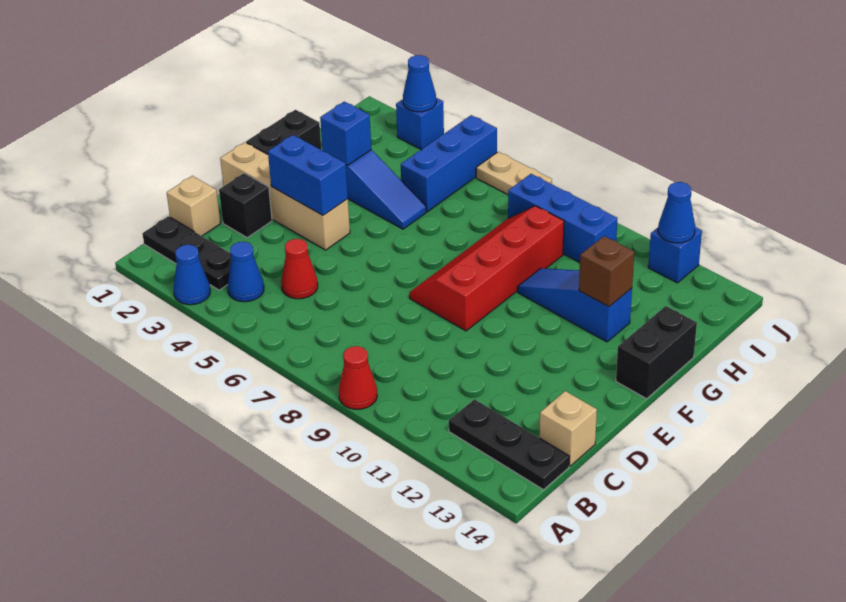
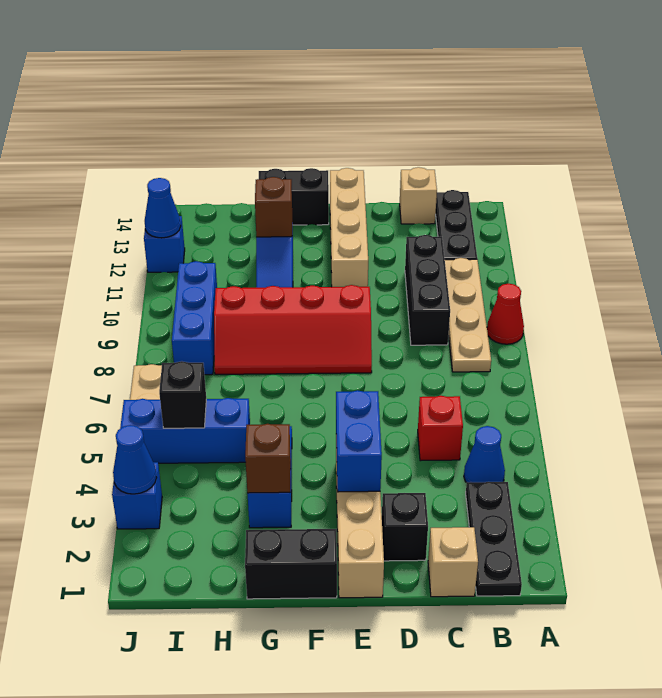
blue 1x1 cone [174,245,210,305] -> none
none -> tan 1x4 plate [445,258,491,372]
red 1x1 cone [281,239,318,299] -> red 1x1 brick [418,396,463,461]
none -> black 1x3 brick [405,235,450,345]
none -> tan 1x4 brick [330,168,368,287]
blue 1x1 brick [320,102,371,165] -> brown 1x1 brick [245,424,291,493]
none -> black 1x1 brick [159,361,206,428]

